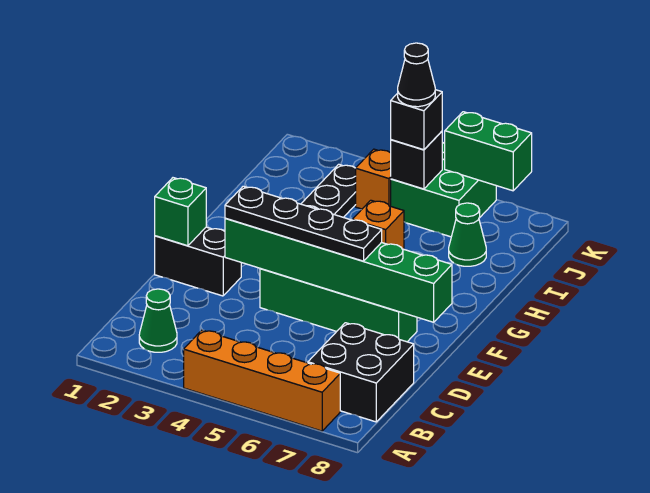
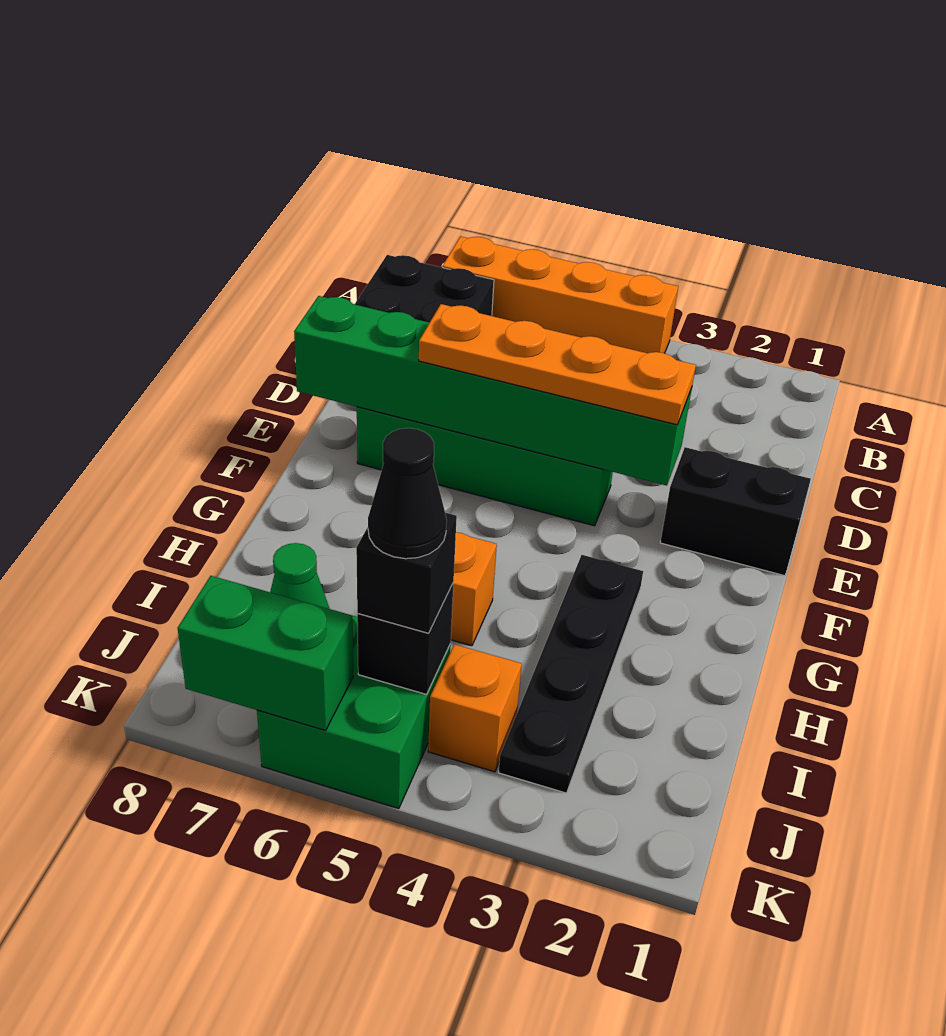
green 1x1 cone [139,289,177,352] -> none
green 1x1 brick [155,178,206,246] -> none
black 1x4 plate [225,186,382,261] -> orange 1x4 plate [419,304,696,425]

